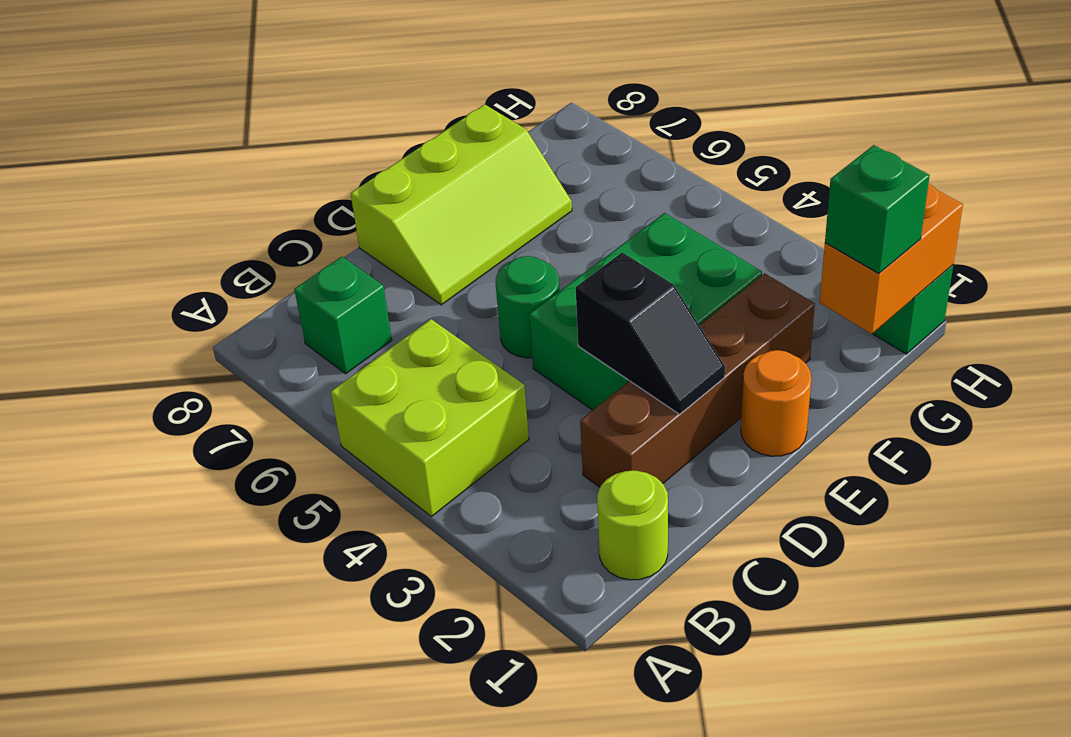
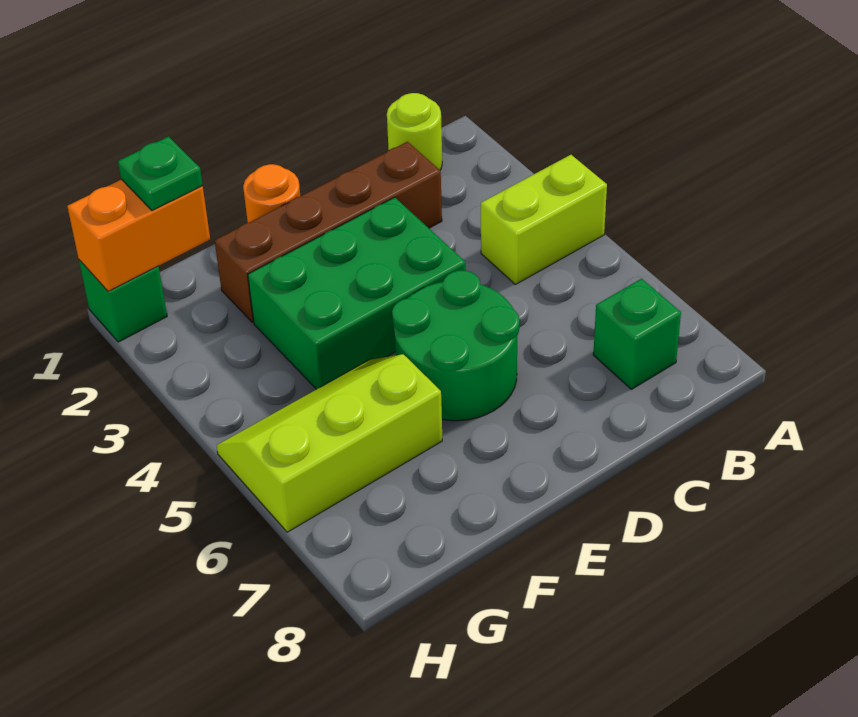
lime 2x2 brick [331,319,529,516] -> lime 1x2 brick [481,155,607,285]
black 1x2 slope [576,252,725,414] -> none
green 1x1 round brick [496,256,559,358] -> green 2x2 round brick [392,270,519,421]
lime 2x3 slope [351,104,572,305] -> lime 2x3 slope moved to [217,354,442,532]
green 1x1 brick [825,145,930,274] -> green 1x1 plate [118,137,203,211]

